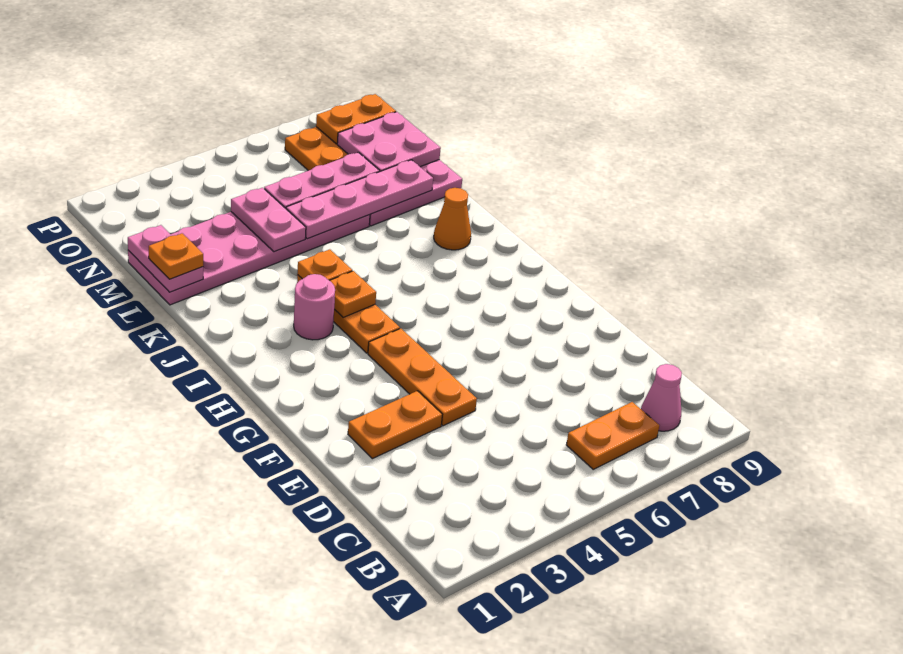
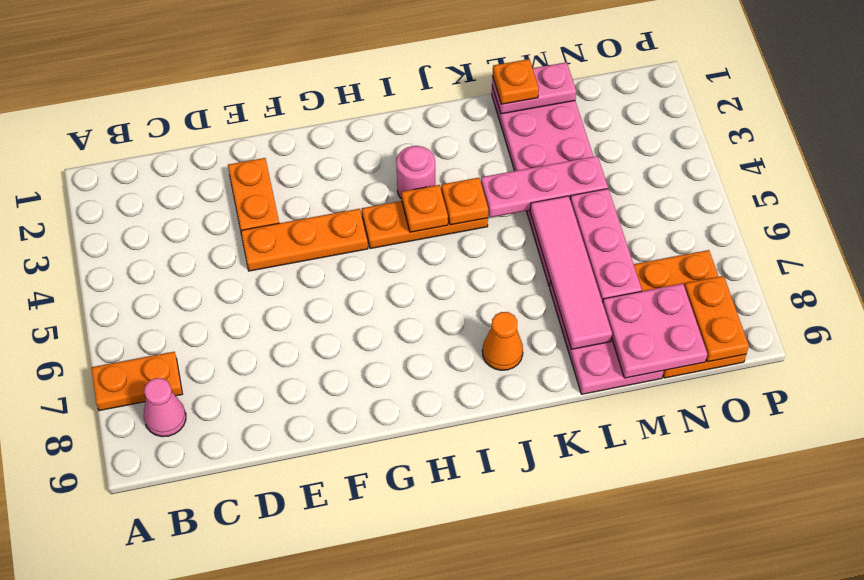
orange 1x2 plate [566,402,659,469] -> orange 1x2 plate turned to [91,352,182,411]
pink 1x2 plate [231,188,306,252] -> pink 1x3 plate [481,156,608,217]
pink 1x4 plate [286,160,433,239] -> pink 1x4 tile [530,196,612,349]

